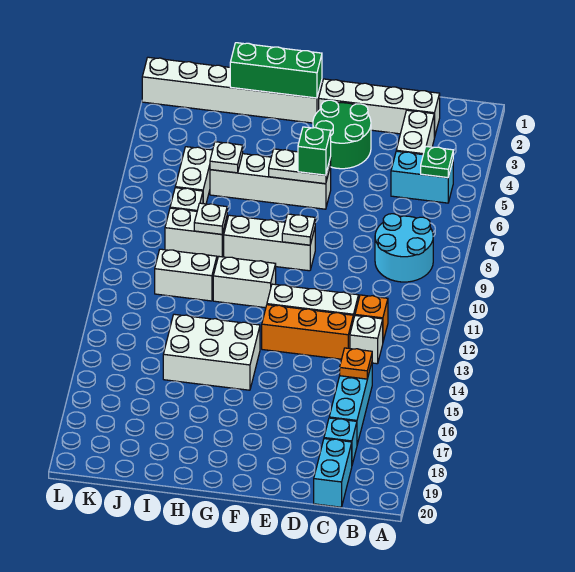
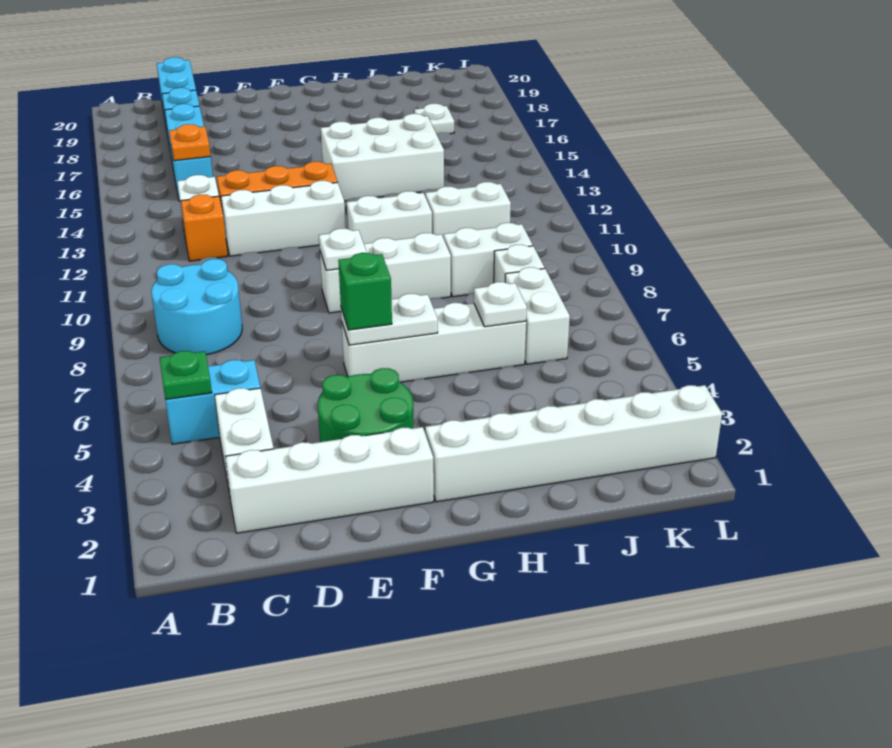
green 1x3 brick [230,43,322,98] -> none
white 1x1 plate [194,203,227,234] -> white 1x1 plate moved to [414,104,454,134]

